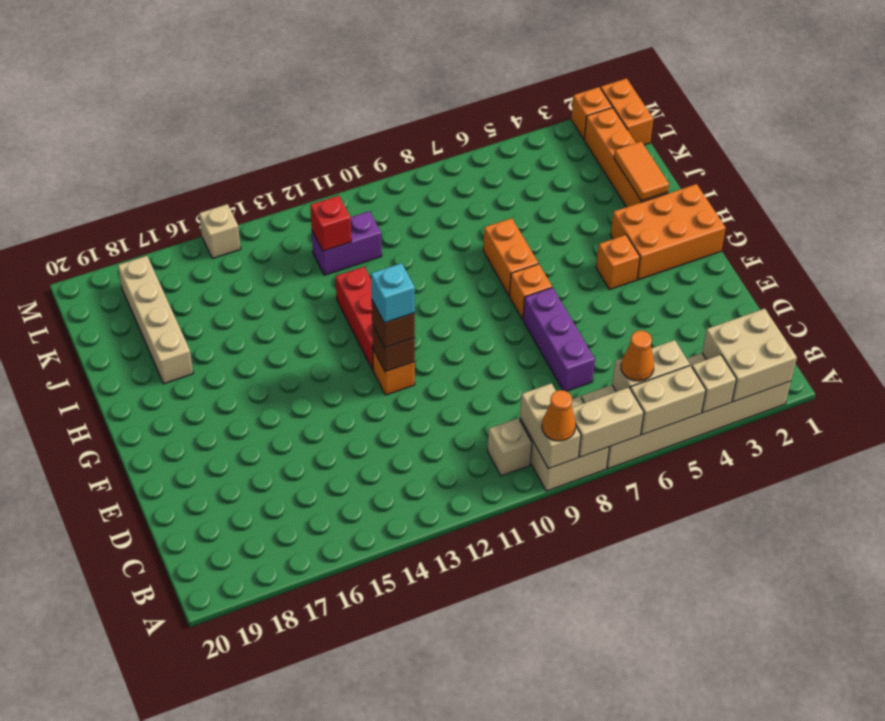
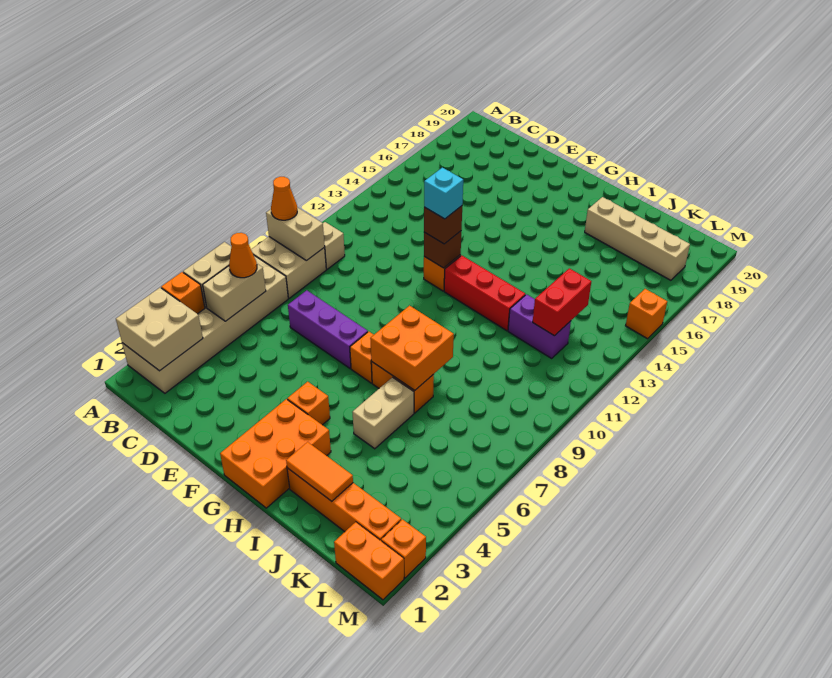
tan 1x1 brick [692,355,736,413] -> orange 1x1 brick [161,272,205,314]
tan 1x2 brick [572,387,644,457] -> tan 1x2 brick moved to [352,377,414,449]
none -> orange 2x2 brick [370,306,454,390]
purple 1x2 brick [312,211,382,275] -> purple 1x2 brick turned to [508,294,571,358]
red 1x1 brick [310,196,351,251] -> red 1x2 brick [533,268,591,336]
tan 1x1 brick [199,204,241,258] -> orange 1x1 brick [626,289,667,339]

